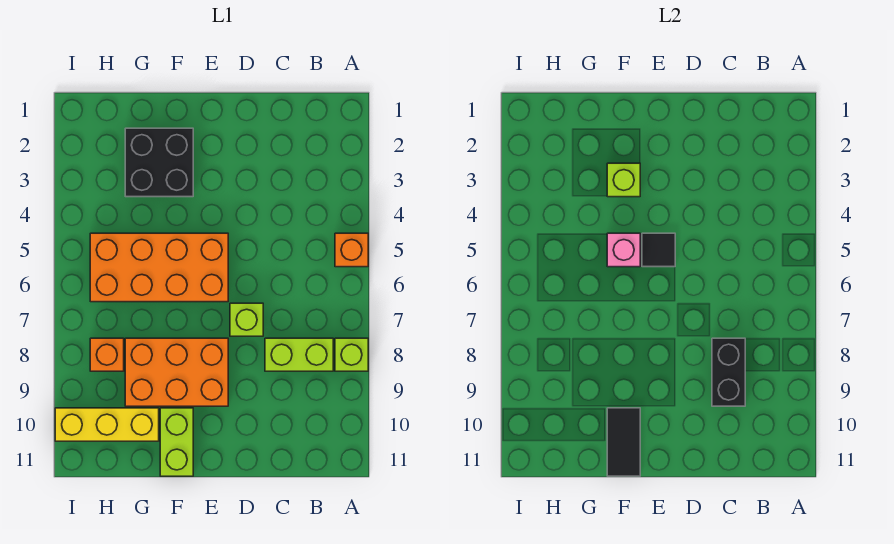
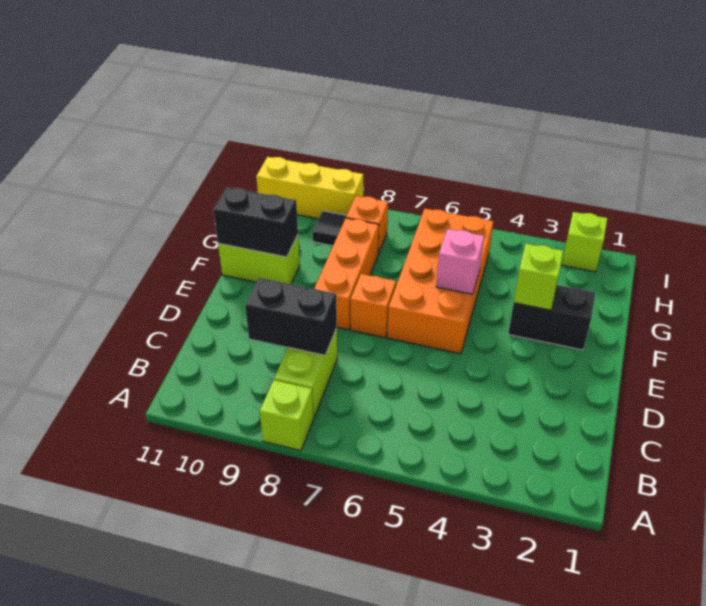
orange 1x1 brick [335,233,368,267] -> orange 1x1 brick moved to [351,274,396,338]
lime 1x1 brick [230,303,263,336] -> lime 1x1 brick moved to [562,212,607,272]
black 1x1 tile [642,233,675,267] -> black 1x1 tile moved to [313,211,347,246]
orange 2x3 brick [125,338,228,406] -> orange 1x3 brick [315,218,379,330]
black 2x2 brick [125,128,193,197] -> black 1x2 brick [508,285,595,350]
black 1x2 tile [607,408,640,476] -> black 1x2 brick [213,187,298,257]
yellow 1x3 brick [55,408,159,441] -> yellow 1x3 brick turned to [256,157,363,219]

